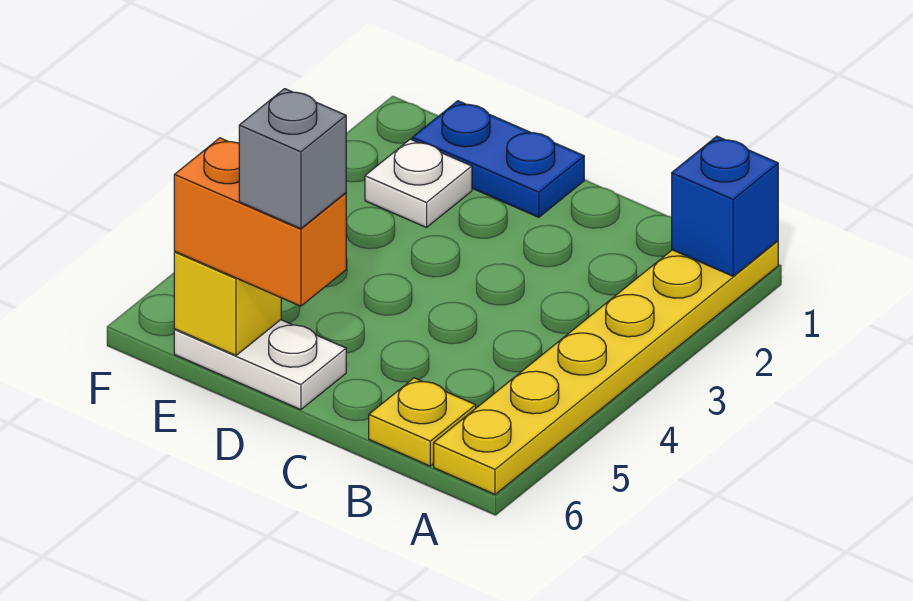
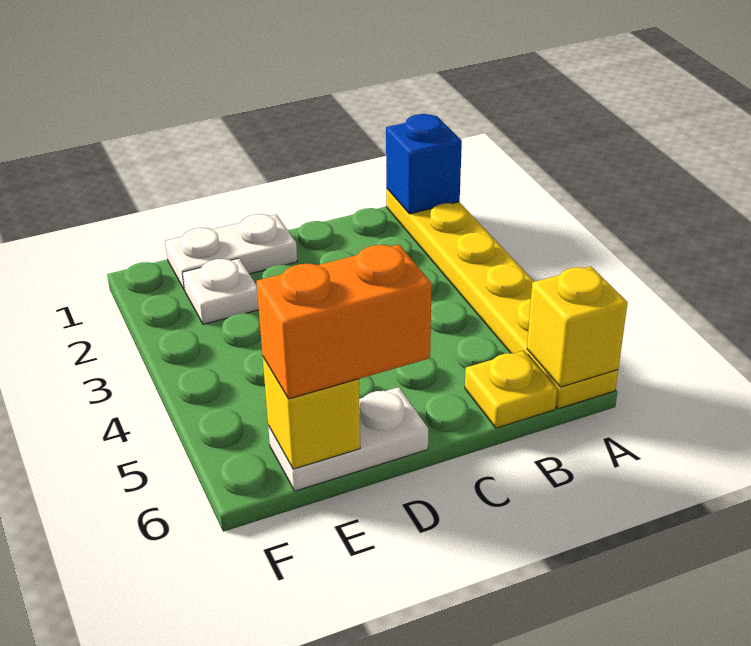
none -> yellow 1x1 brick [527,266,628,387]
blue 1x2 plate [412,101,584,217] -> white 1x2 plate [165,214,297,290]
grey 1x1 brick [239,89,346,229] -> none

